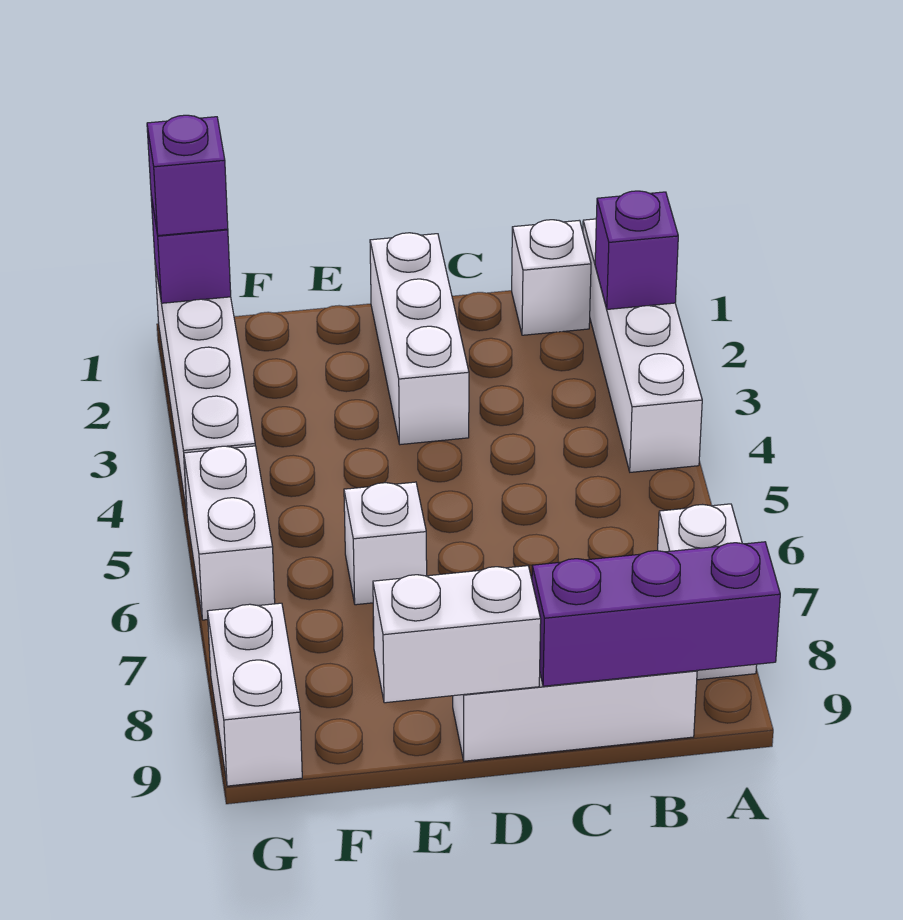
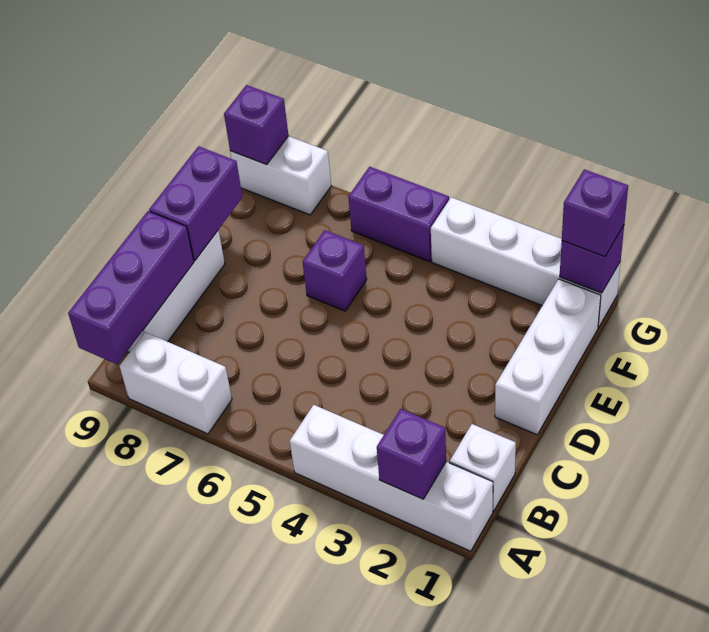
white 1x3 brick [370,233,469,445] -> white 1x3 brick turned to [495,279,601,435]
white 1x2 brick [373,566,541,703] -> purple 1x2 brick [149,146,242,260]
white 1x1 brick [344,482,427,605] -> purple 1x1 brick [303,230,367,311]
white 1x2 brick [184,446,275,620] -> purple 1x2 brick [348,167,449,262]
none -> purple 1x1 brick [224,85,289,165]

